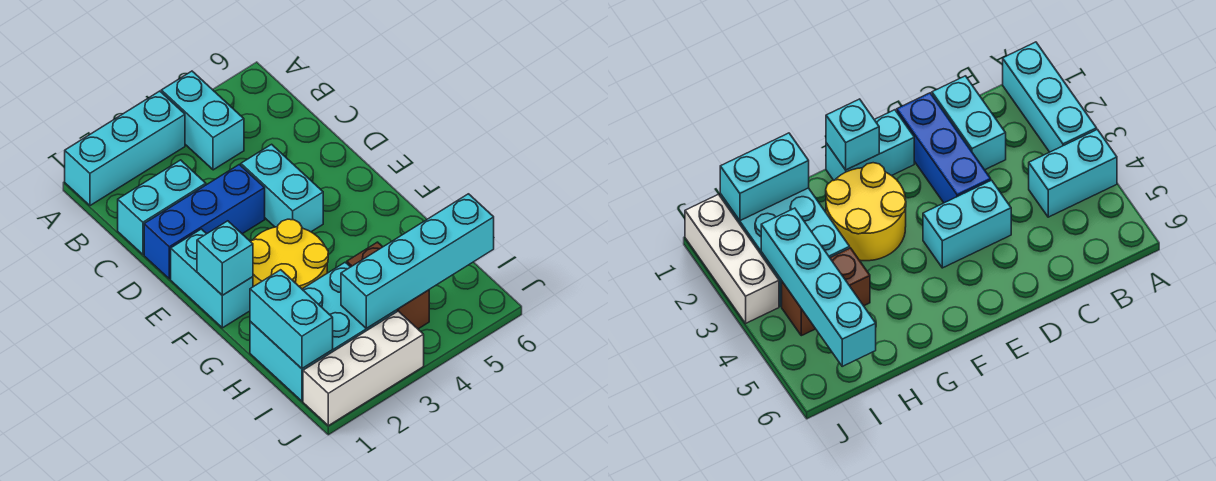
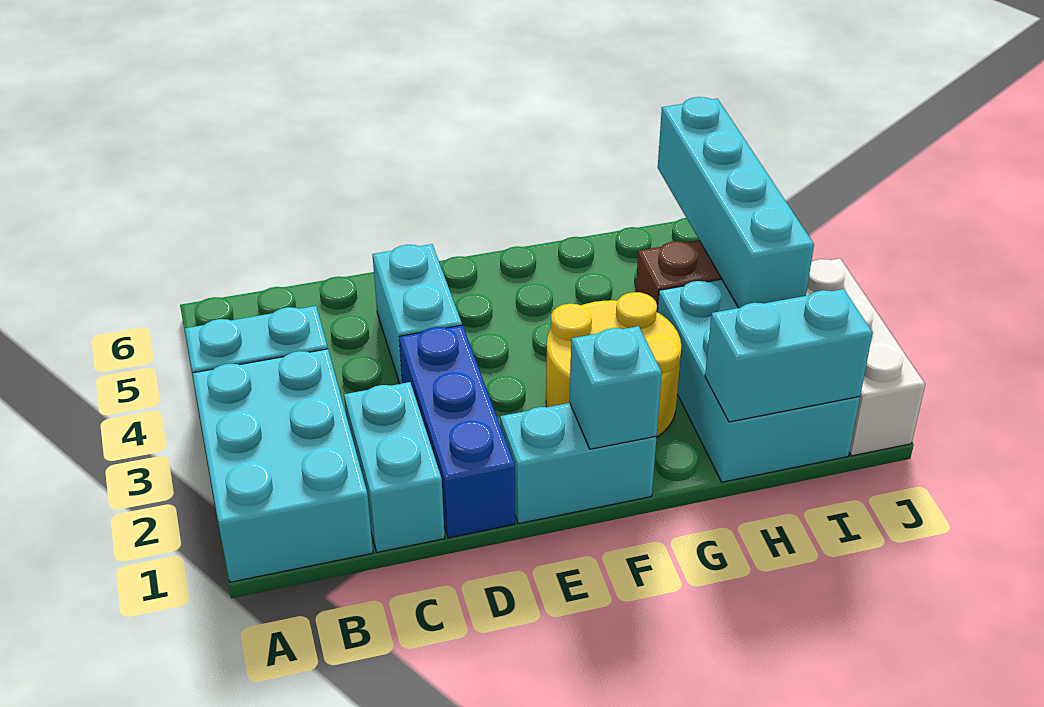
cyan 1x3 brick [65,91,185,206] -> cyan 2x3 brick [192,349,373,582]
cyan 1x2 brick [241,144,323,232] -> cyan 1x2 brick turned to [372,244,462,384]

